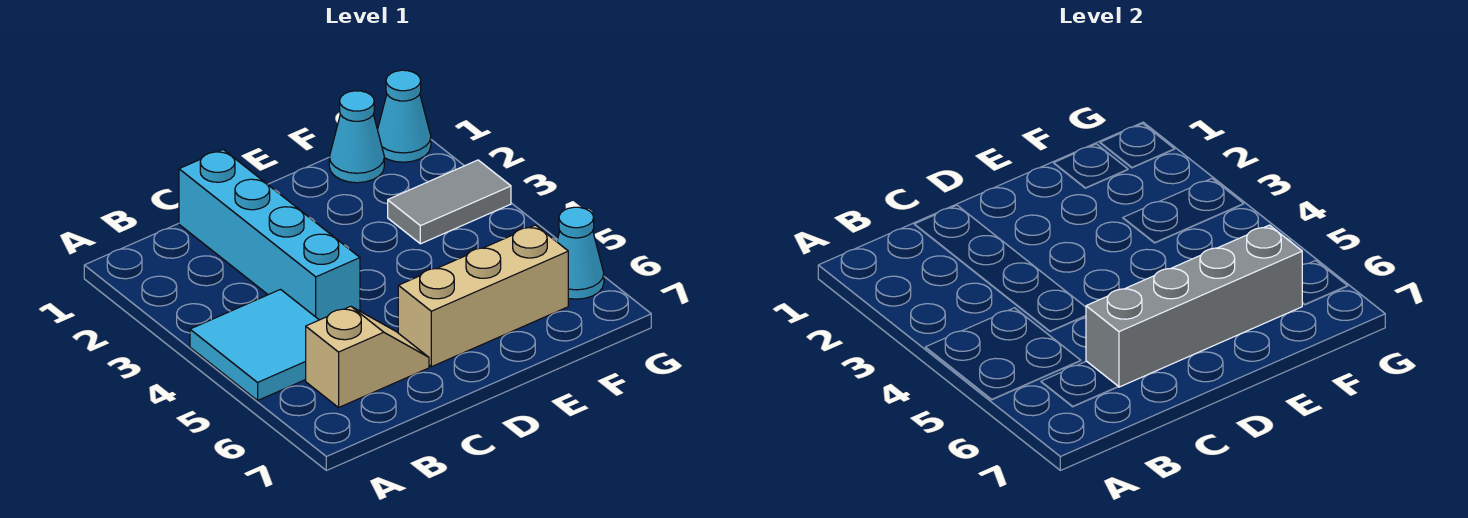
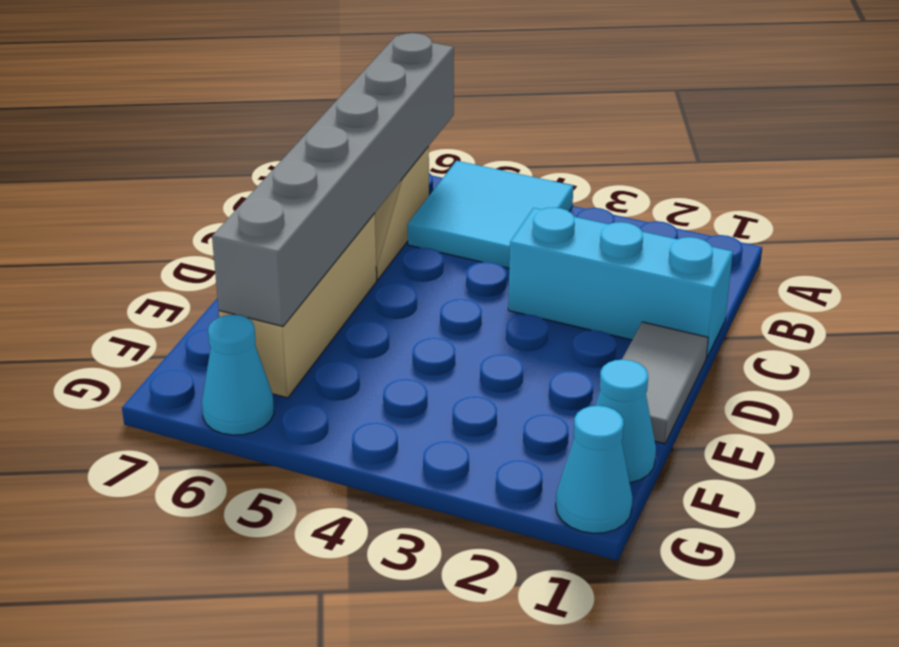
cyan 1x4 brick [179,150,360,320] -> cyan 1x3 brick [508,207,733,358]
grey 1x4 brick [1086,225,1302,387] -> grey 1x6 brick [212,33,454,326]
grey 1x2 tile [388,160,511,244] -> grey 1x2 tile moved to [622,322,708,444]

